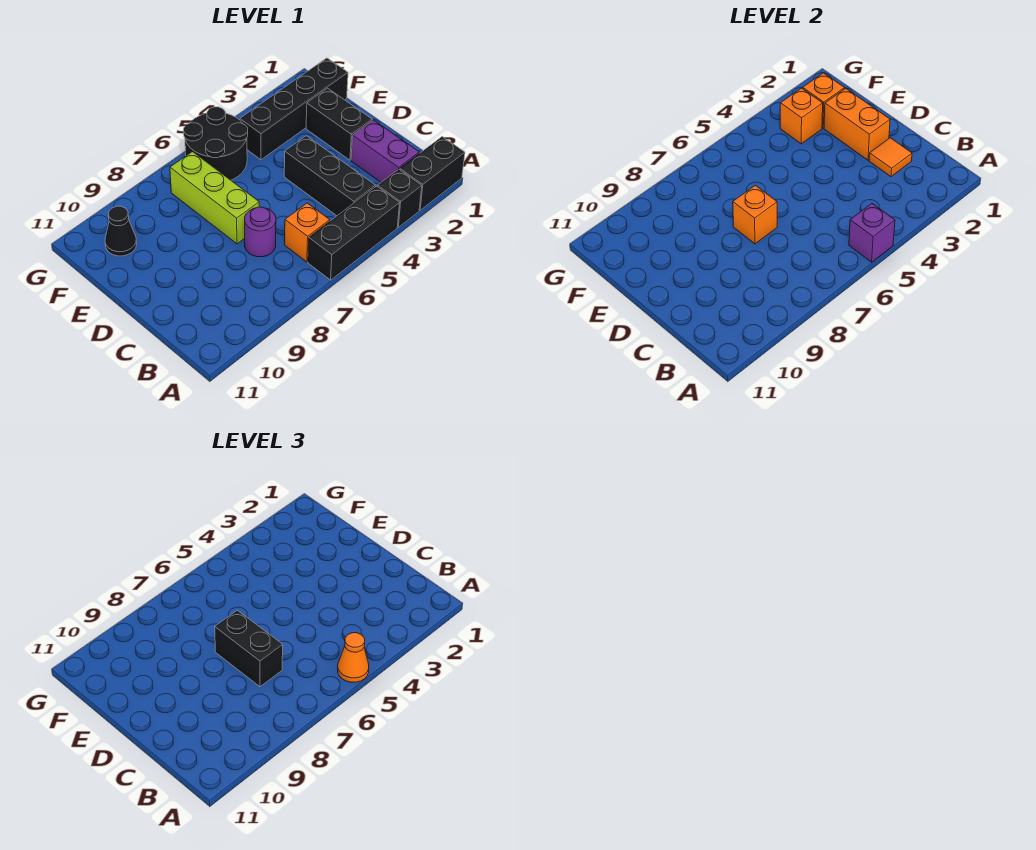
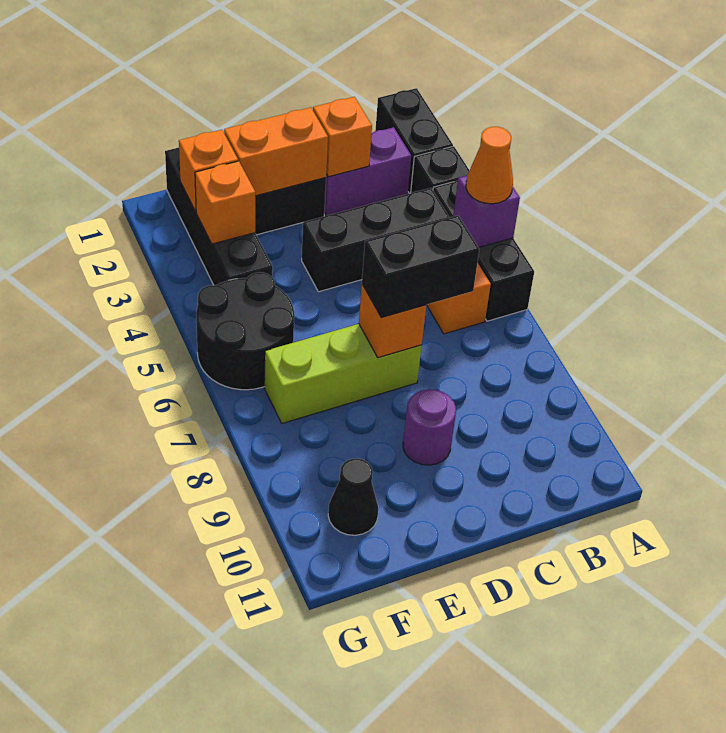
orange 1x1 tile [869,138,912,177] -> orange 1x1 brick [313,97,372,177]
purple 1x1 round brick [245,207,276,257] -> purple 1x1 round brick moved to [403,389,456,465]

